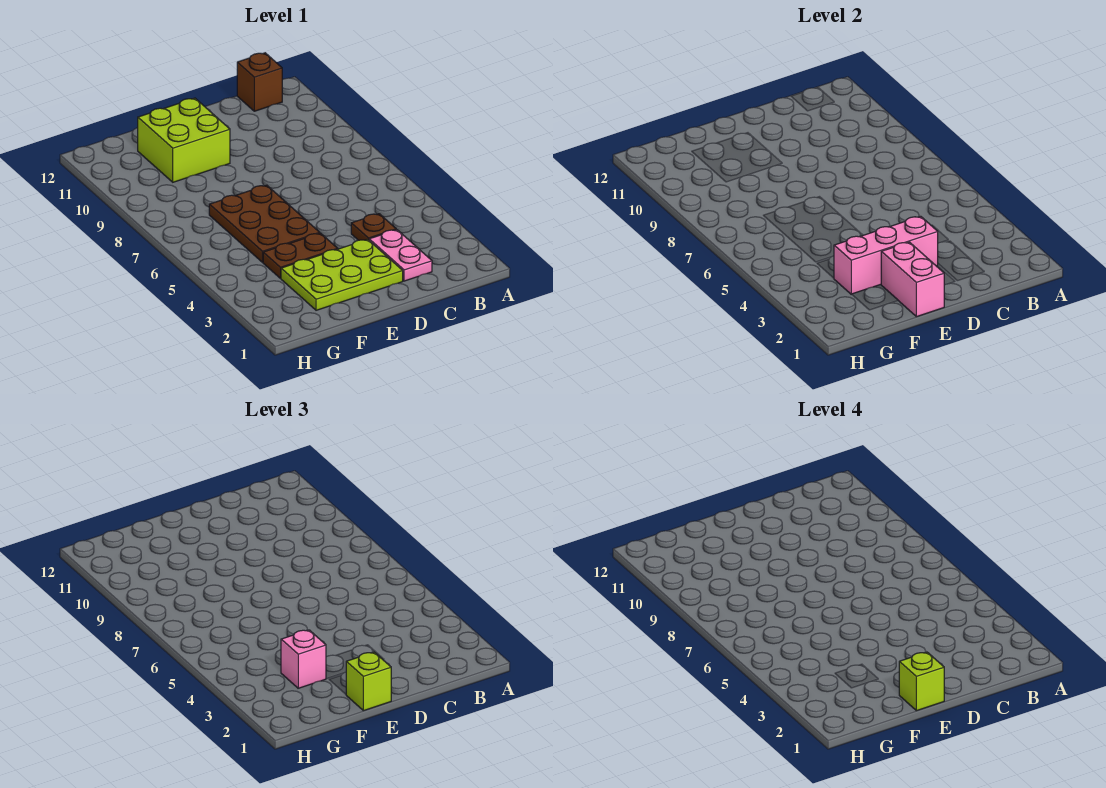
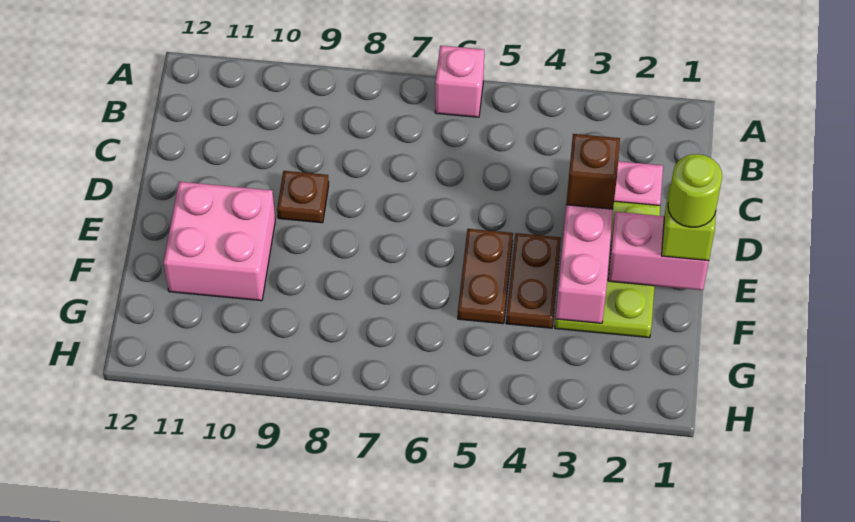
brown 1x1 brick [237,53,282,111] -> brown 1x1 brick moved to [566,134,620,209]
brown 1x1 plate [351,214,396,240] -> brown 1x1 plate moved to [277,171,329,223]
lime 1x1 brick [899,652,944,711] -> lime 1x1 round brick [668,154,722,227]
brown 2x3 plate [209,185,320,262] -> brown 1x2 plate [458,229,513,324]
lime 2x2 brick [138,98,230,182] -> pink 2x2 brick [164,182,275,301]
pink 1x1 brick [281,630,326,688] -> pink 1x1 brick moved to [435,46,484,117]

